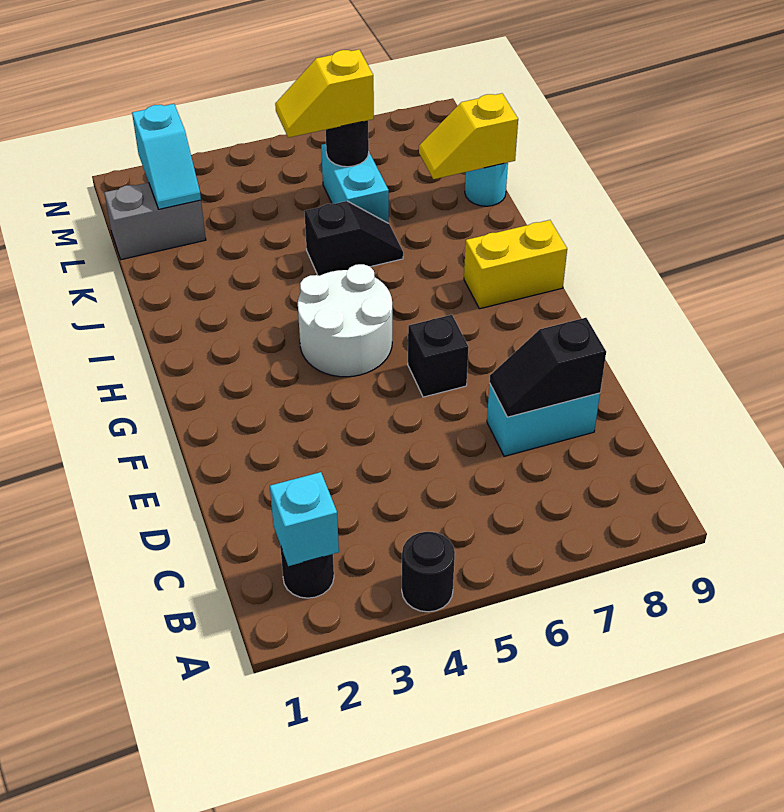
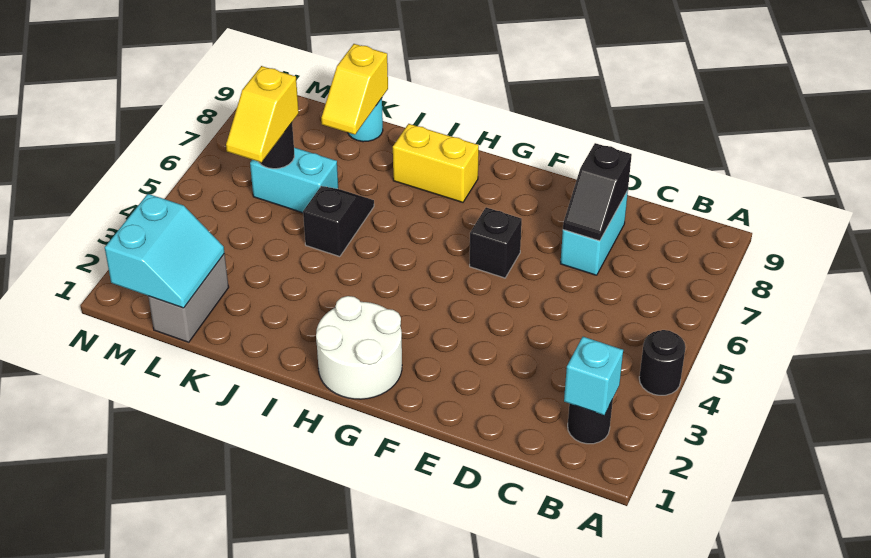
white 2x2 round brick [298,264,392,377] -> white 2x2 round brick moved to [316,296,402,399]
yellow 1x2 brick [464,220,567,309] -> yellow 1x2 brick turned to [393,124,479,202]
cyan 1x2 slope [132,104,201,209] -> cyan 2x2 slope [105,194,224,308]

